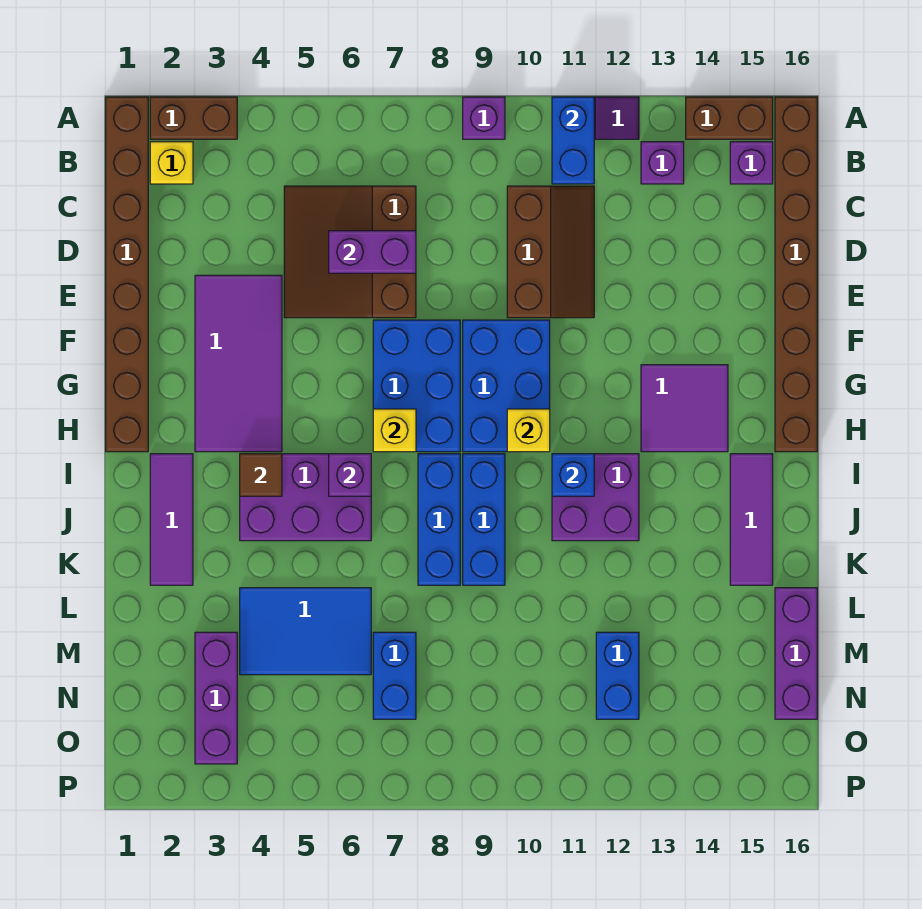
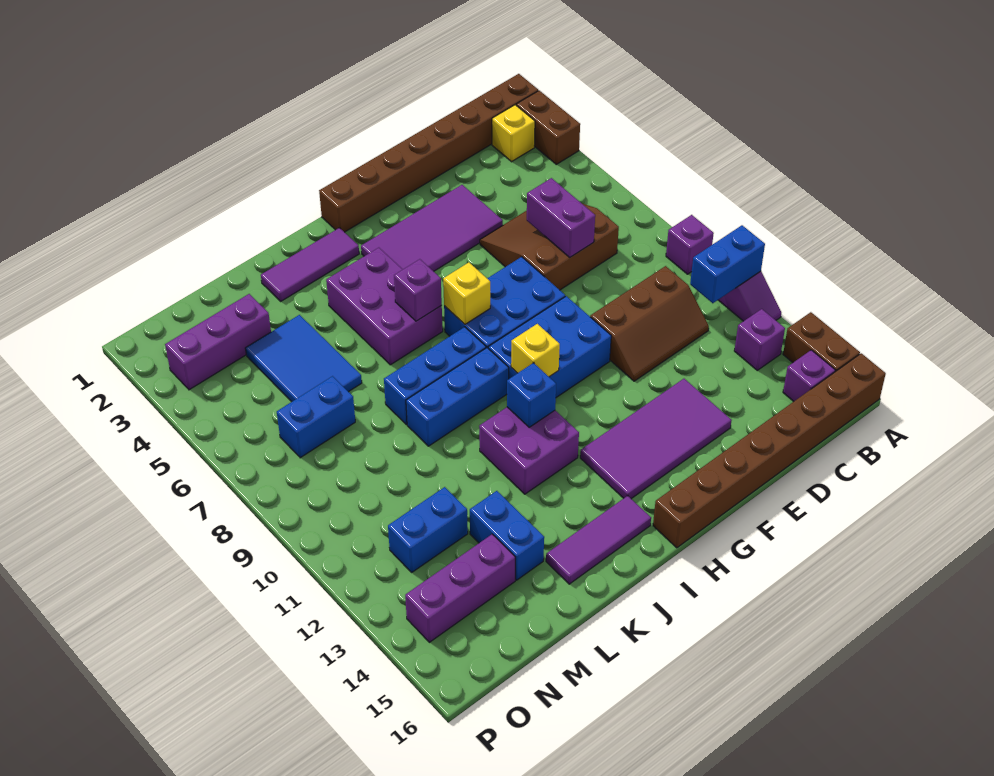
purple 2x2 tile [641,365,728,452] -> purple 2x4 tile [580,379,732,499]
brown 1x1 tile [240,454,282,496] -> none
none -> blue 1x2 brick [470,491,544,580]
purple 1x3 brick [775,588,817,719] -> purple 1x3 brick moved to [405,534,515,642]

